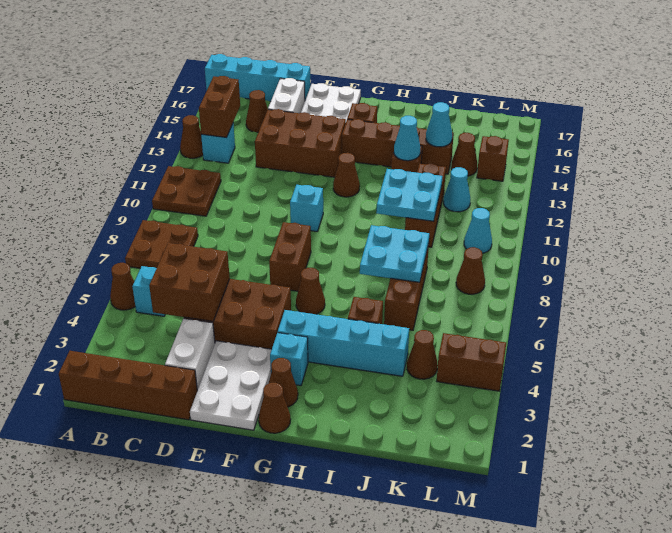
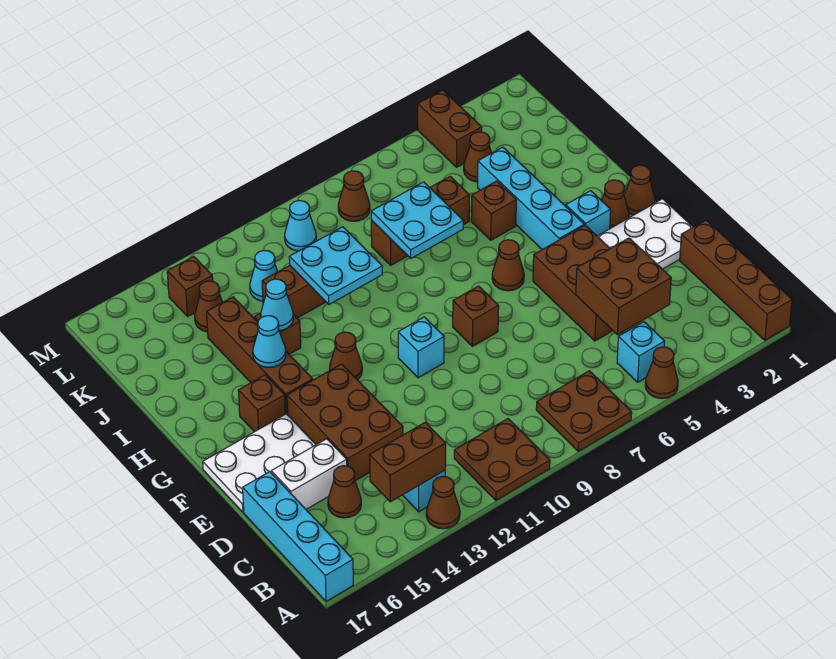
white 1x2 brick [165,319,215,391] -> none
brown 1x2 brick [269,222,311,291] -> brown 1x1 brick [453,286,499,346]
cyan 1x1 cone [426,102,452,147] -> cyan 1x1 cone moved to [253,316,286,368]

